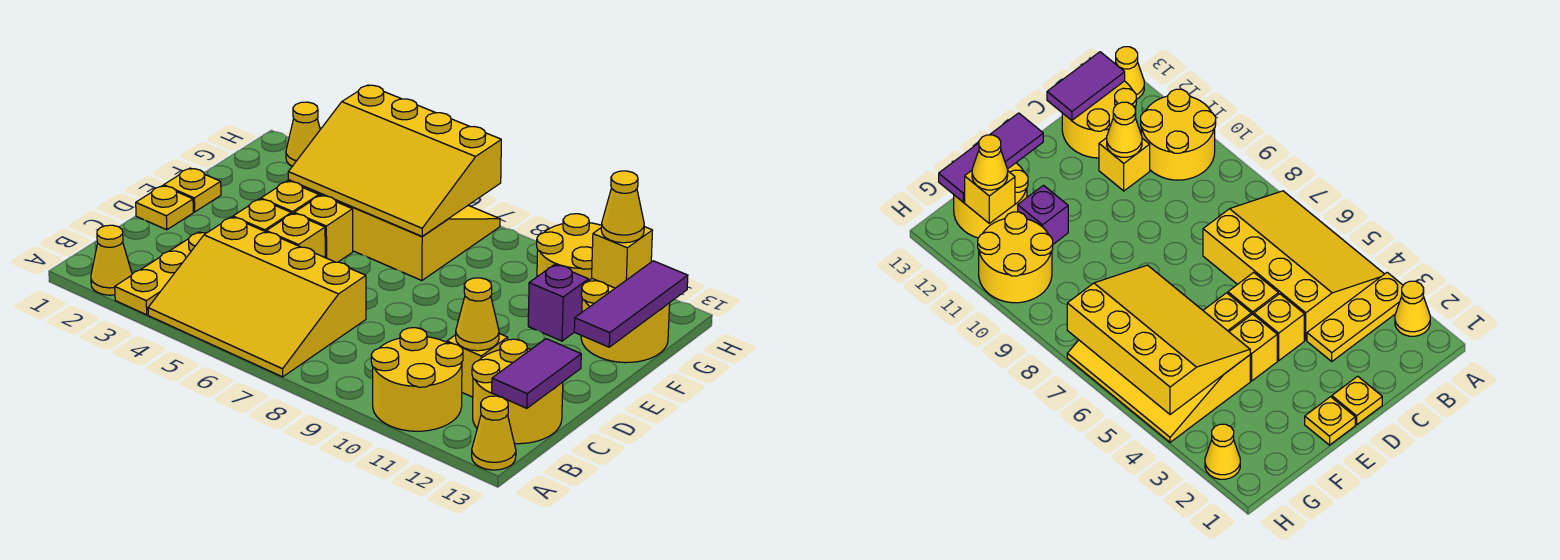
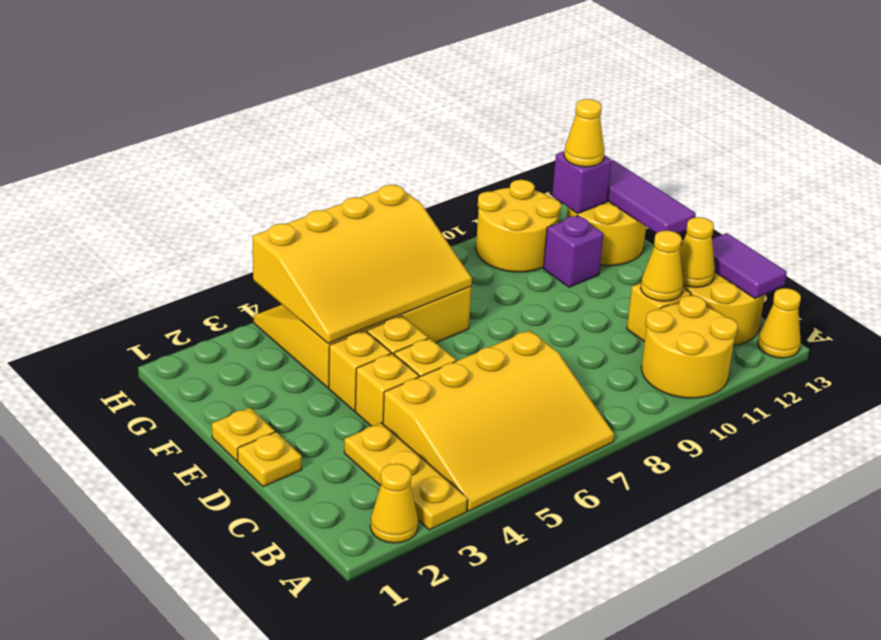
yellow 1x1 brick [592,227,653,288] -> purple 1x1 brick [552,151,612,214]
yellow 1x1 cone [286,102,320,166] -> yellow 1x1 cone moved to [680,217,715,287]

